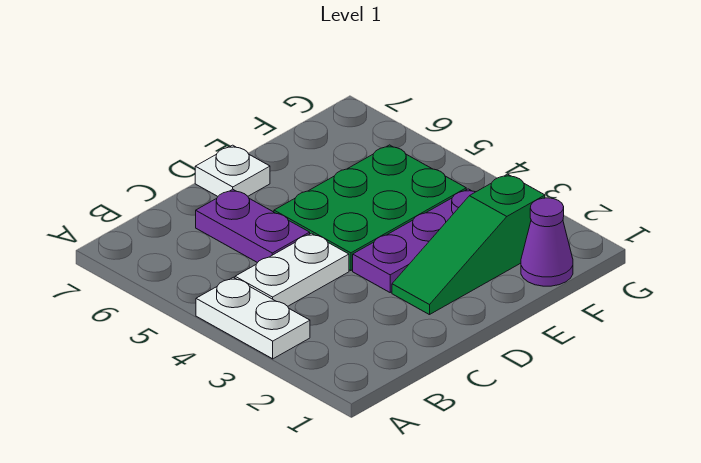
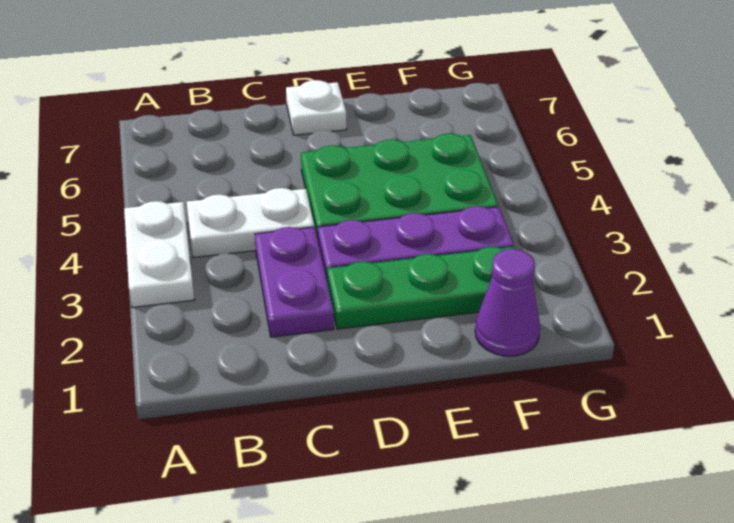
purple 1x2 plate [196,189,310,263] -> purple 1x2 plate moved to [255,227,334,337]
green 1x3 slope [392,174,545,315] -> green 1x3 plate [327,247,516,329]

